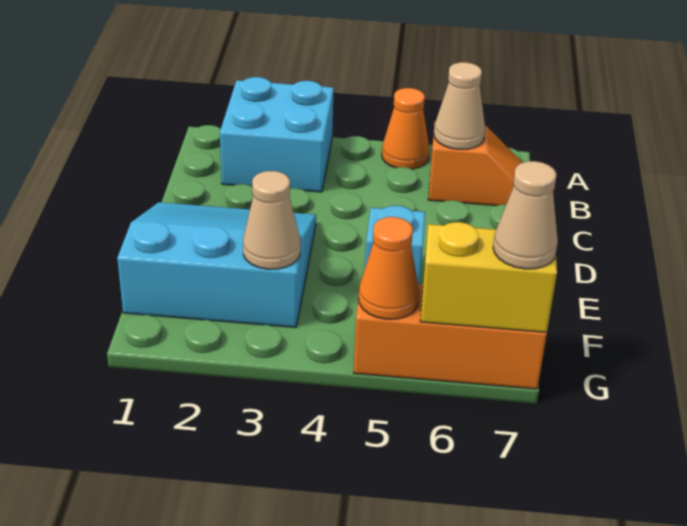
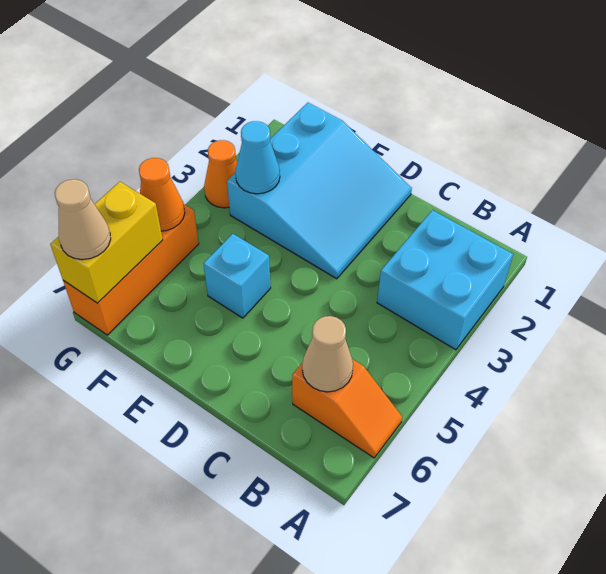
orange 1x1 cone [382,88,430,169] -> orange 1x1 cone moved to [204,140,237,208]
orange 1x2 slope [428,121,523,206] -> orange 1x2 slope turned to [292,359,402,458]
tan 1x1 cone [243,171,300,269] -> cyan 1x1 cone [235,121,280,194]

